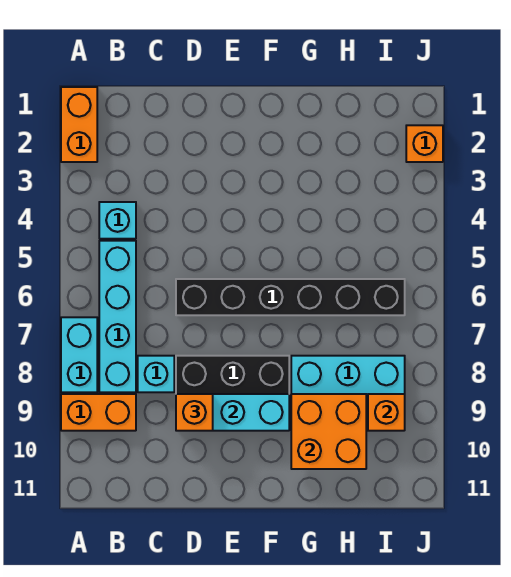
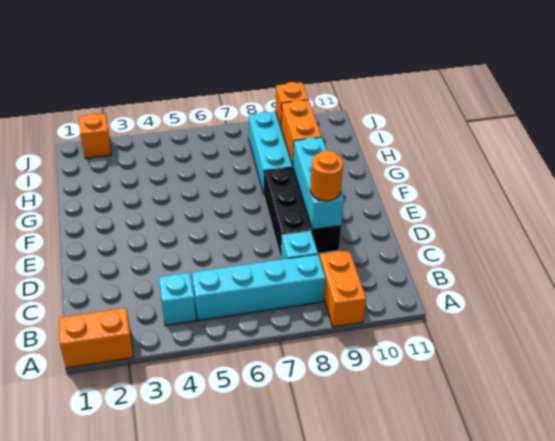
cyan 1x2 brick [61,317,97,392] -> none
black 1x6 brick [176,279,405,315] -> none
orange 1x1 brick [176,394,213,431] -> orange 1x1 round brick [310,151,343,201]
orange 2x2 brick [291,394,366,469] -> orange 1x2 brick [281,100,322,165]

